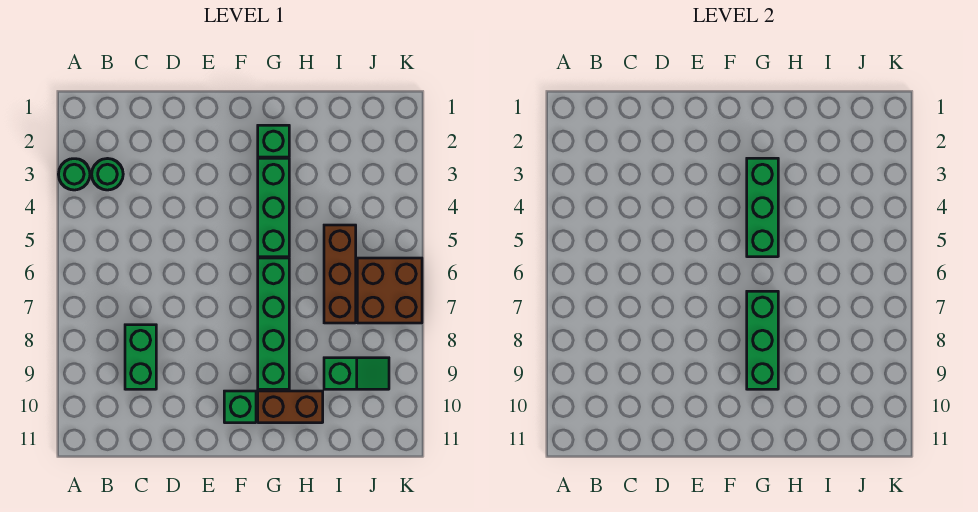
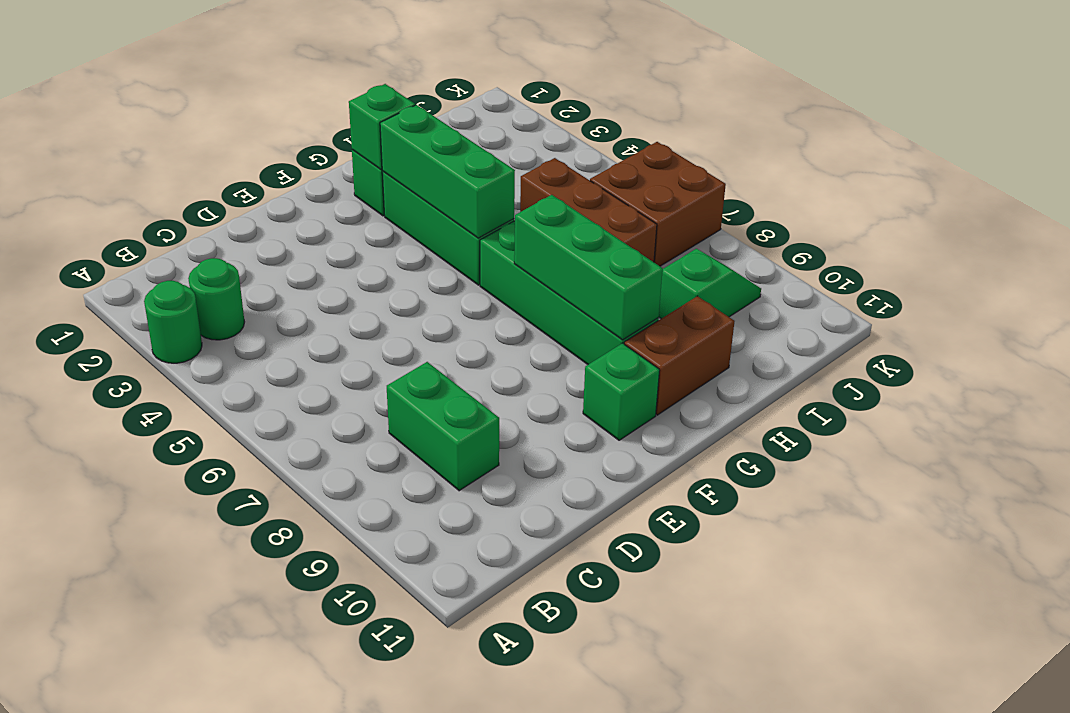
none -> green 1x1 brick [349,84,415,169]

